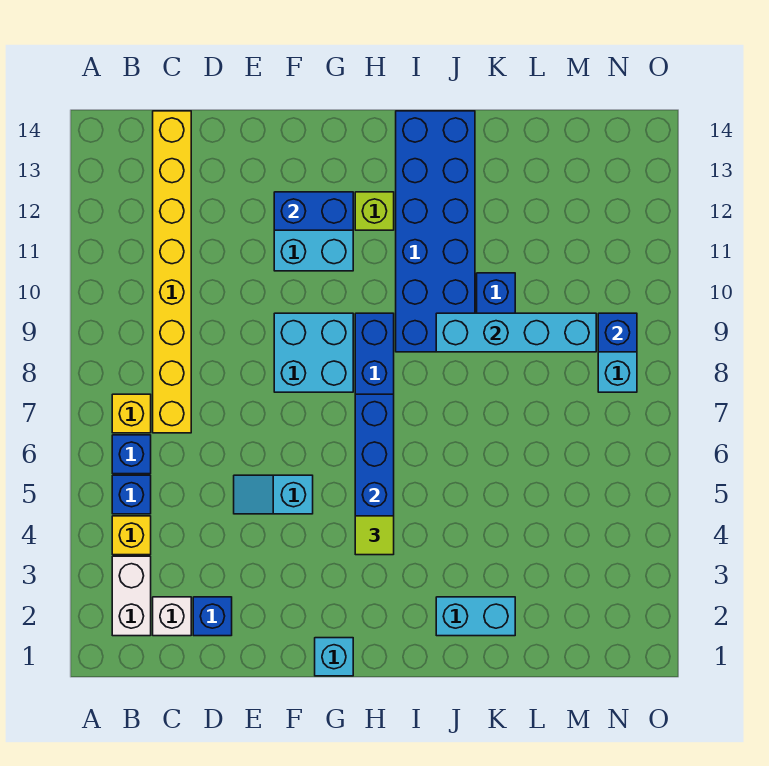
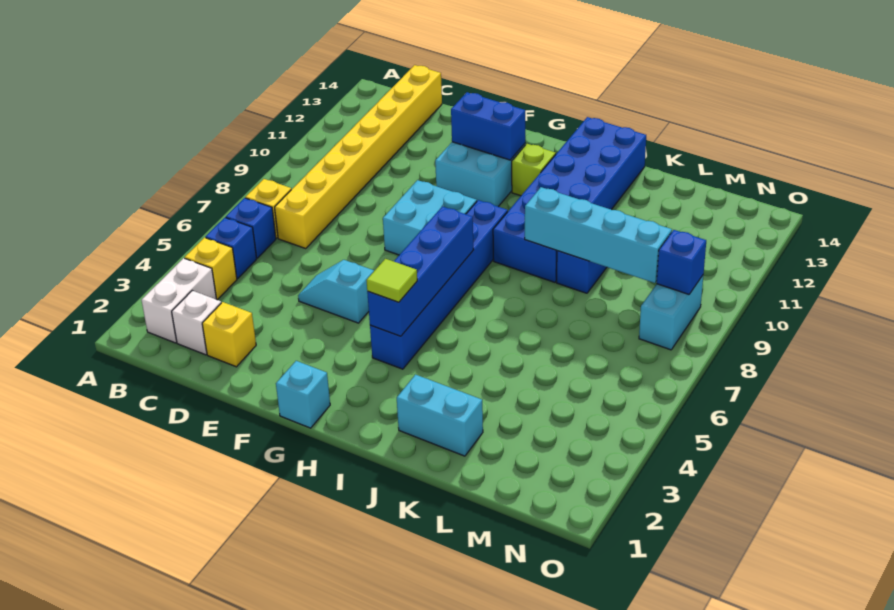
blue 1x1 brick [193,597,232,636] -> yellow 1x1 brick [202,302,256,367]

